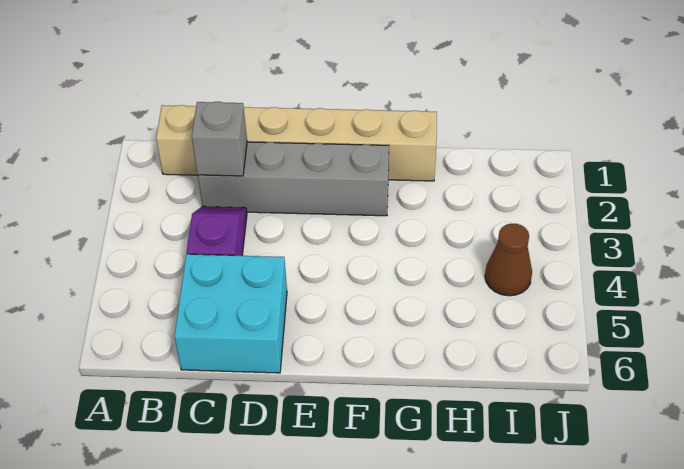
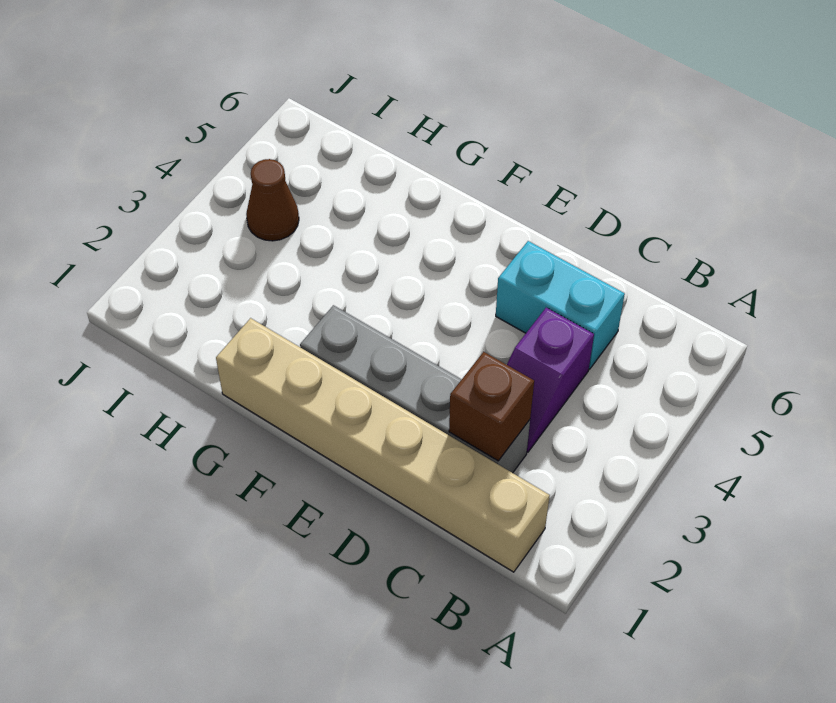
grey 1x1 brick [192,102,247,176] -> brown 1x1 brick [449,352,534,461]
cyan 2x2 brick [174,254,287,373] -> cyan 1x2 brick [496,241,625,369]

